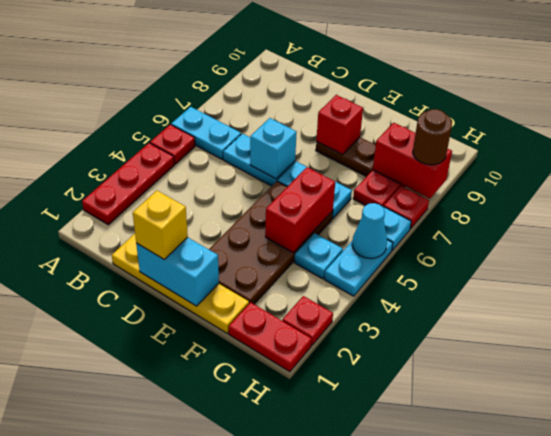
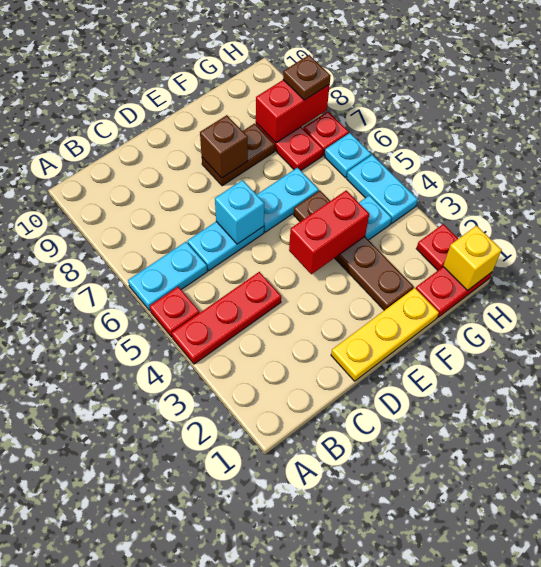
red 1x3 plate [82,143,174,225] -> red 1x3 plate turned to [172,272,281,364]
yellow 1x4 plate [112,234,249,333] -> yellow 1x3 plate [331,288,439,381]
cyan 1x2 brick [136,237,219,306] -> none
yellow 1x1 brick [133,191,188,259] -> yellow 1x1 brick moved to [443,226,502,290]
brown 2x4 plate [209,181,333,304] -> brown 1x4 plate [294,191,414,310]
red 1x1 brick [316,95,363,155] -> brown 1x1 brick [200,115,248,178]
red 1x2 brick [265,167,335,253] -> red 1x2 brick turned to [289,190,369,274]
cyan 1x1 cone [352,203,387,258] -> none
brown 1x1 round brick [413,109,452,165] -> brown 1x1 plate [283,55,331,100]

